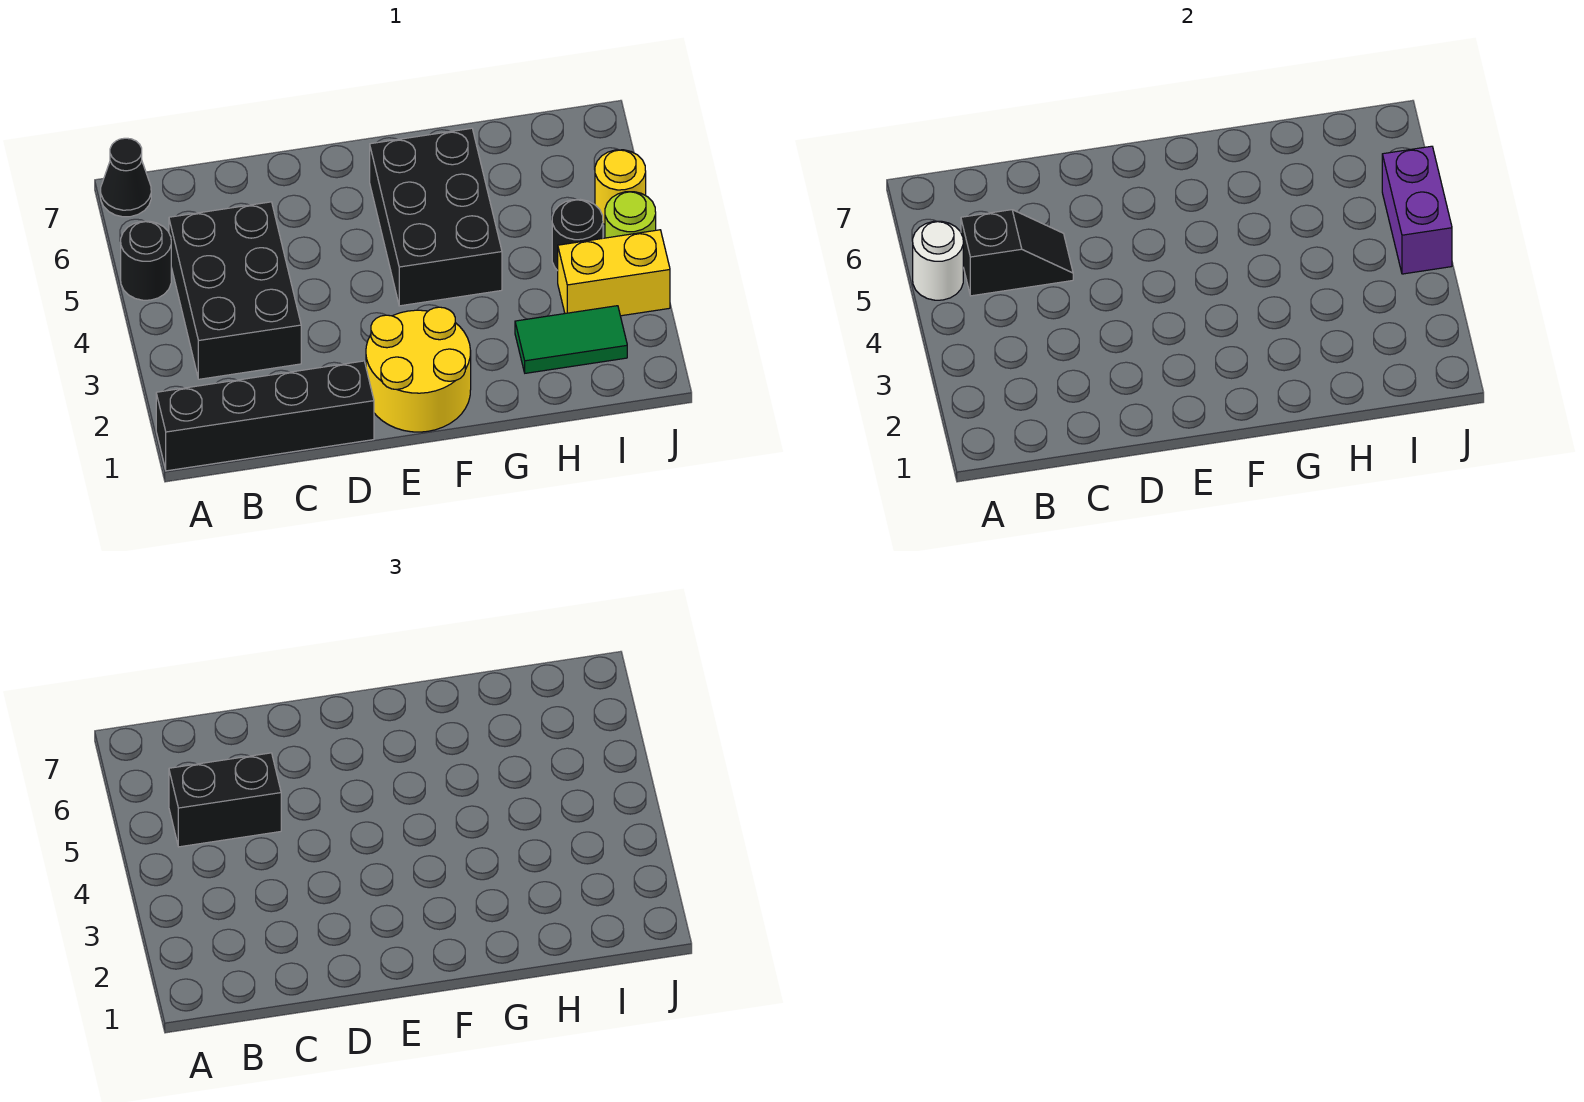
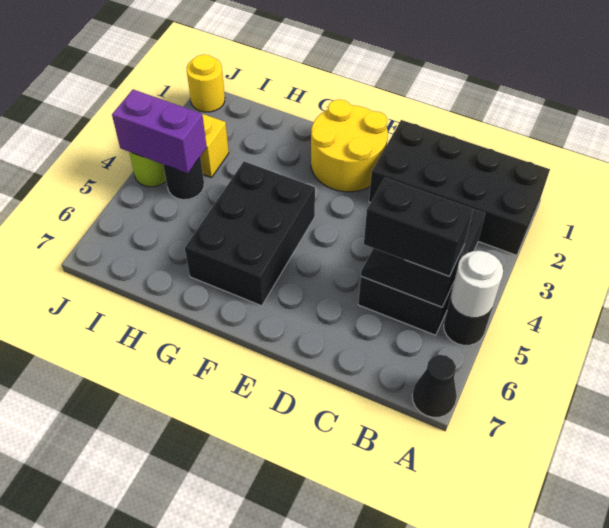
black 1x4 brick [156,361,374,471] -> black 2x4 brick [369,120,550,255]
green 1x2 tile [515,306,627,373] -> none
purple 1x2 brick [1382,146,1452,274] -> purple 1x2 brick turned to [112,90,207,173]
yellow 1x1 round brick [595,150,646,224] -> yellow 1x1 round brick moved to [187,54,225,112]

